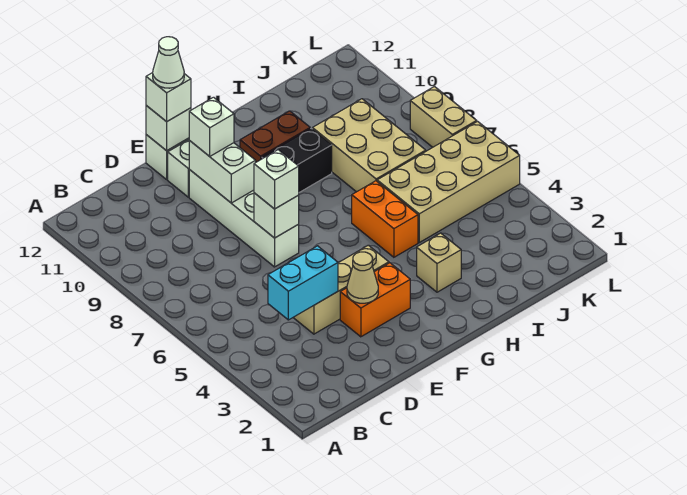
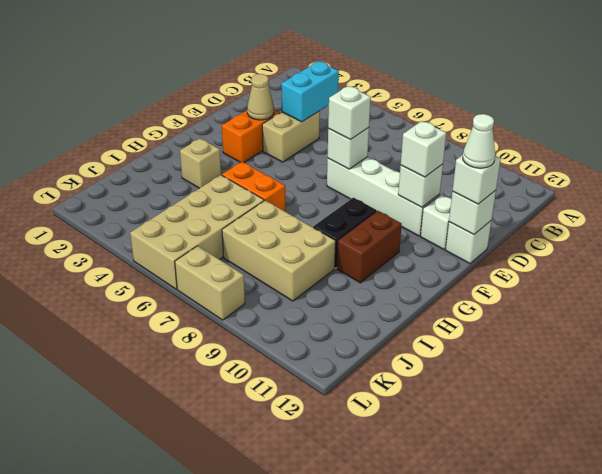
tan 1x3 brick [293,245,389,334] -> tan 1x2 brick [262,111,320,162]
white 1x2 brick [189,141,256,203] -> white 1x1 brick [398,164,443,207]

